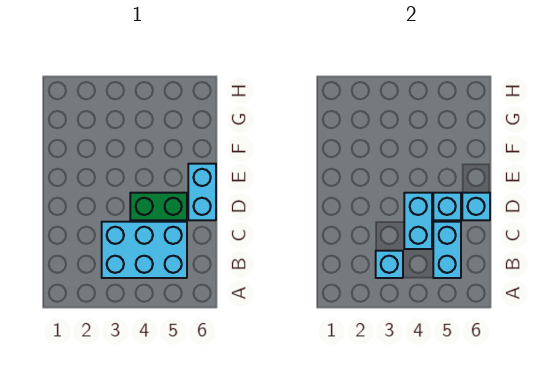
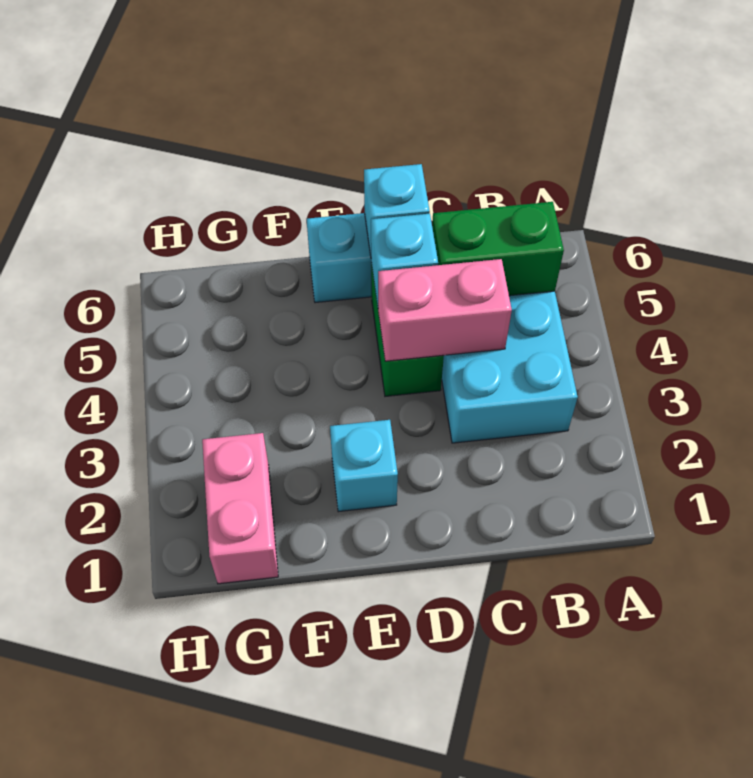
cyan 1x1 brick [376,251,403,278] -> cyan 1x1 brick moved to [330,420,398,512]
cyan 1x2 brick [433,222,461,278] -> green 1x2 brick [432,202,564,296]
cyan 1x2 brick [404,193,432,249] -> pink 1x2 brick [378,259,512,361]
none -> pink 1x2 brick [202,433,278,584]

